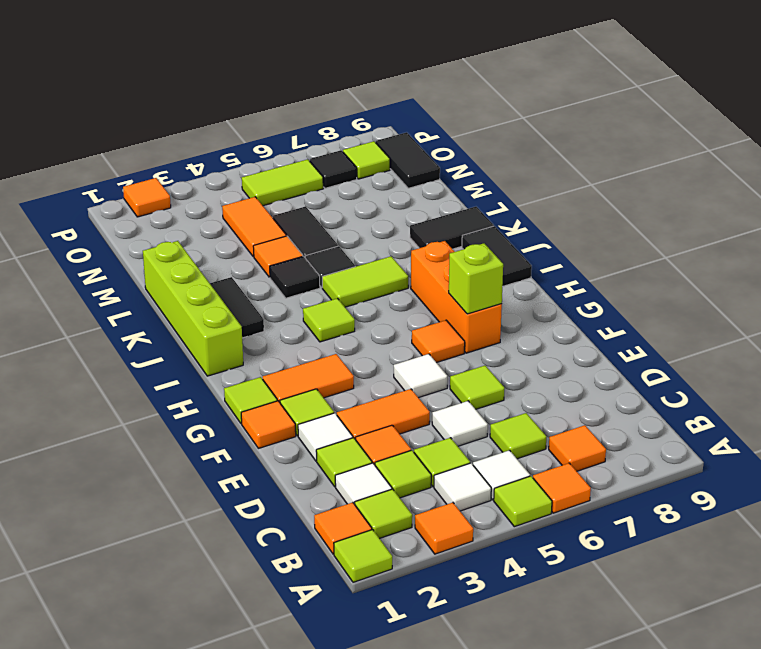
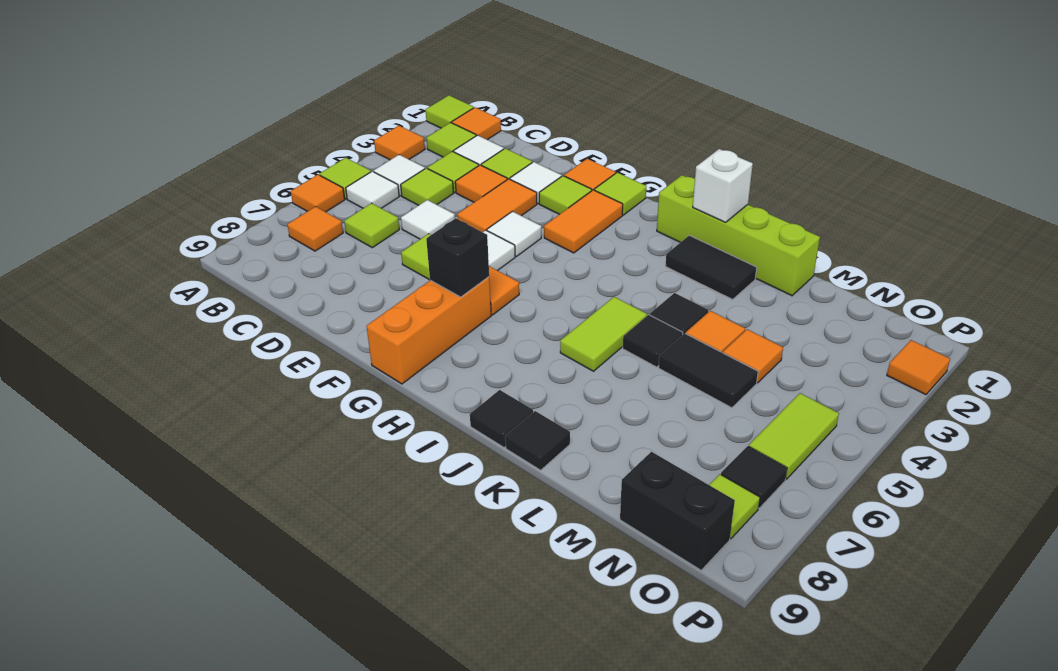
none -> white 1x1 tile [487,211,541,256]
orange 1x3 brick [411,241,502,353] -> orange 1x3 brick turned to [367,277,491,384]
lime 1x1 brick [449,243,503,314] -> black 1x1 brick [426,218,489,297]
lime 1x1 tile [303,298,355,342] -> none
black 1x2 tile [462,226,532,287] -> black 1x1 tile [470,390,533,448]
none -> white 1x1 brick [693,149,753,222]
black 1x2 tile [410,207,494,249] -> black 1x1 tile [505,411,570,470]
orange 1x2 tile [222,197,286,257] -> orange 1x1 tile [723,329,783,383]
black 1x2 tile [376,132,440,188] -> black 1x2 brick [620,452,735,570]

